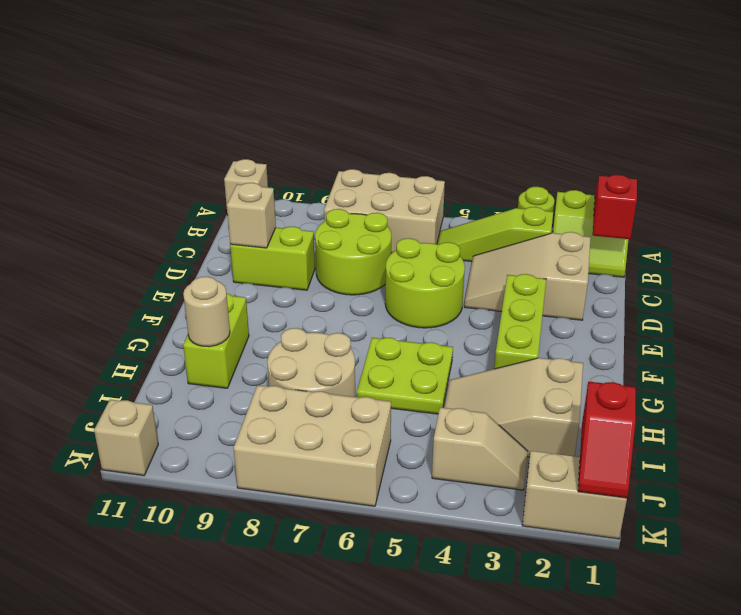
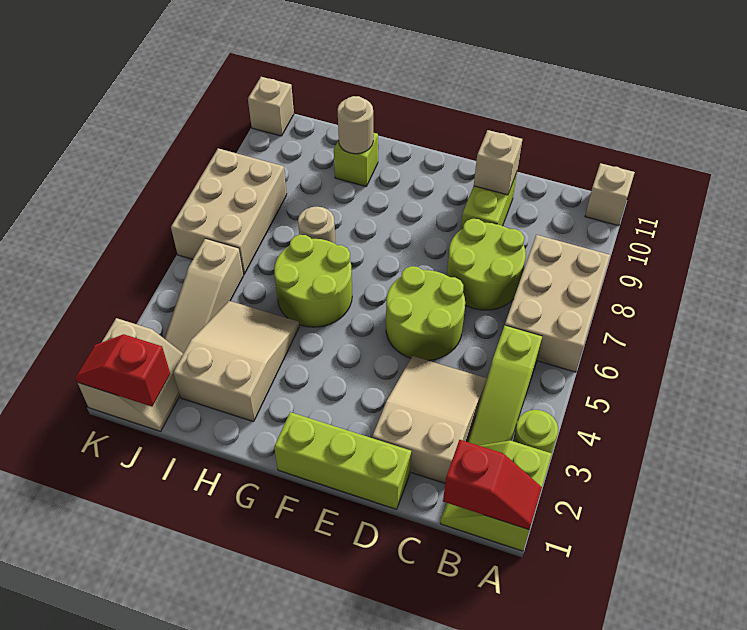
lime 1x3 slope [438,207,553,262] -> lime 1x3 slope turned to [468,325,542,445]
lime 1x3 brick [494,274,546,369] -> lime 1x3 brick moved to [274,412,411,509]
lime 2x2 plate [357,338,453,414] -> lime 2x2 round brick [274,235,352,327]
lime 1x2 brick [183,294,249,388] -> lime 1x1 brick [334,133,378,186]
tan 2x2 round brick [267,328,355,397] -> tan 1x1 round brick [298,207,335,244]
tan 1x2 slope [432,407,528,490] -> tan 1x3 slope [164,239,244,354]

